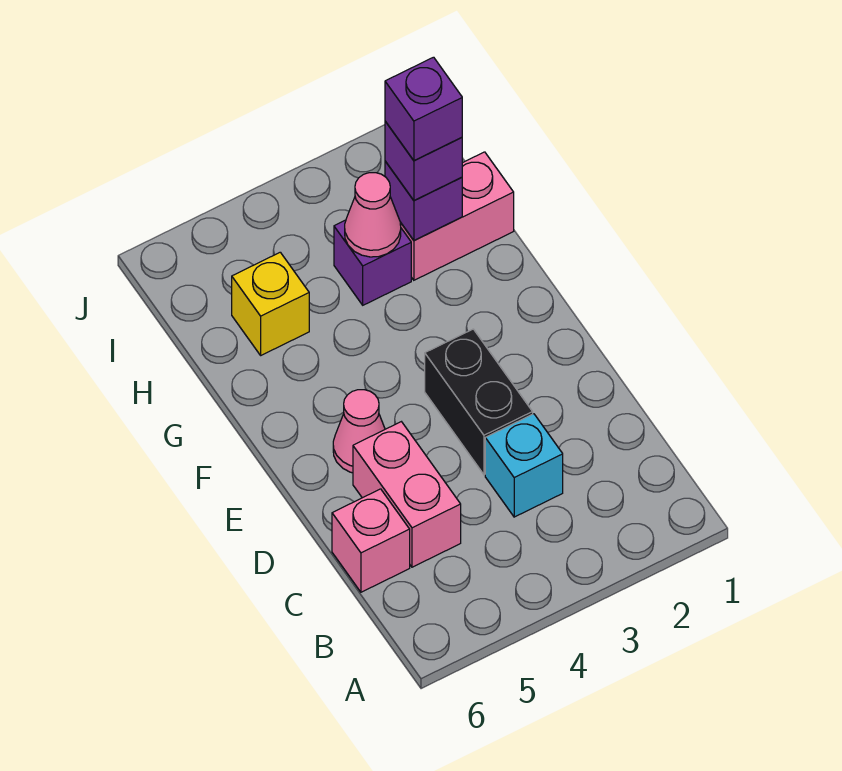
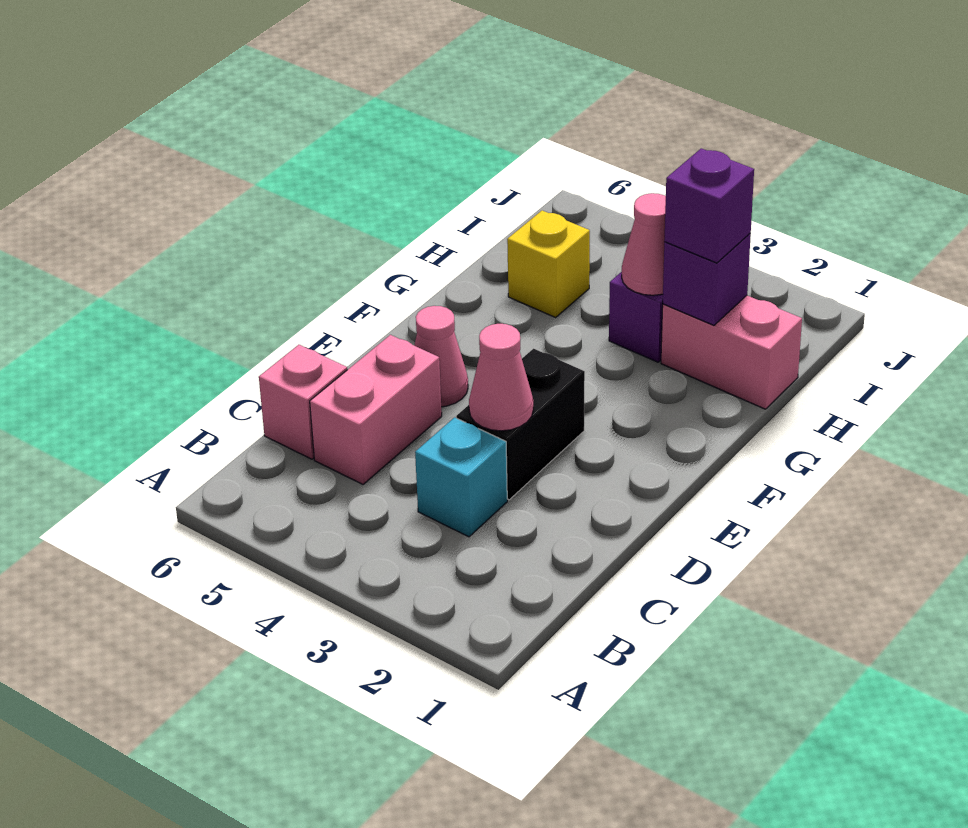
none -> pink 1x1 cone [469,324,533,431]
purple 1x1 brick [385,57,462,160] -> none

